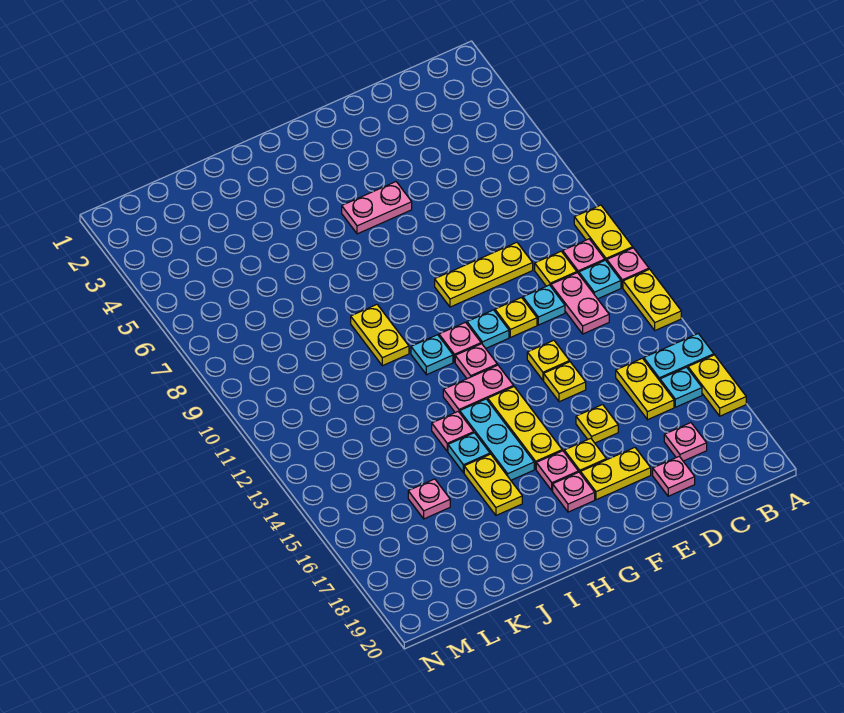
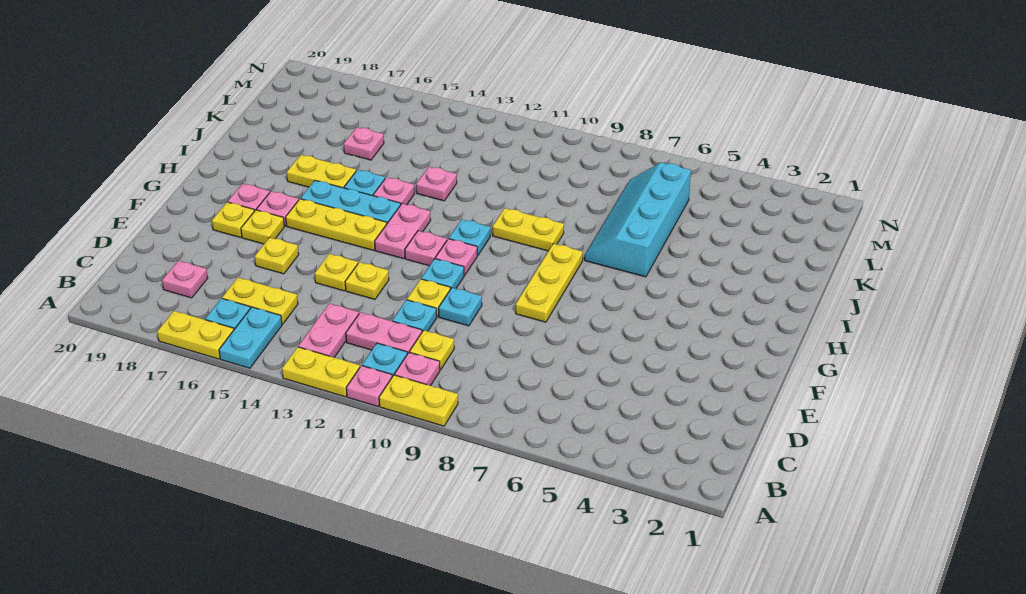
yellow 1x3 plate [435,242,533,307] -> yellow 1x3 plate moved to [516,244,583,322]
pink 1x1 plate [653,456,695,496] -> pink 1x1 plate moved to [416,167,457,201]
none -> cyan 1x1 plate [439,288,482,326]
yellow 1x2 plate [581,448,651,500] -> yellow 1x1 plate [212,202,254,238]
pink 1x2 plate [342,182,412,234] -> pink 1x2 plate moved to [298,303,359,357]
none -> cyan 2x4 slope [585,162,691,277]

